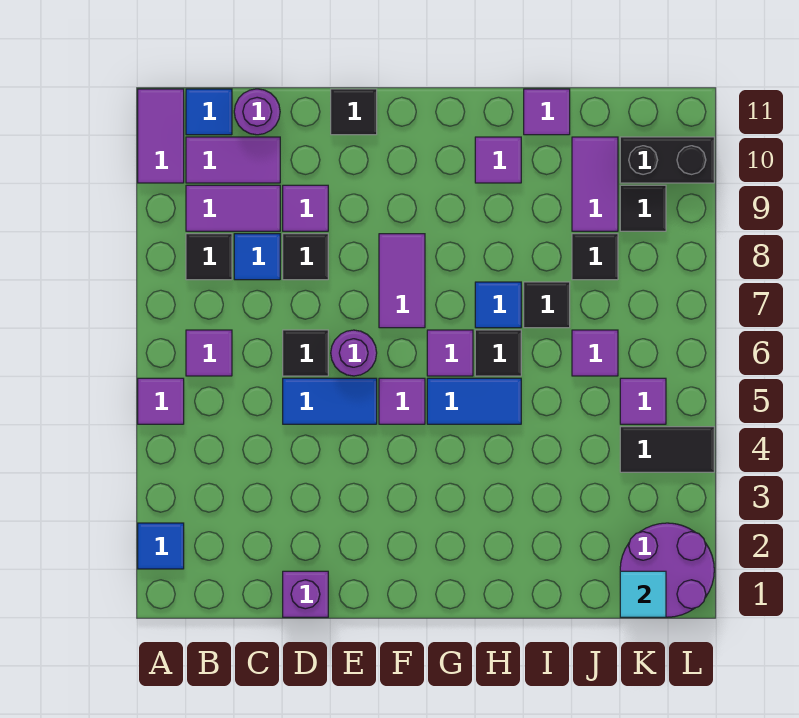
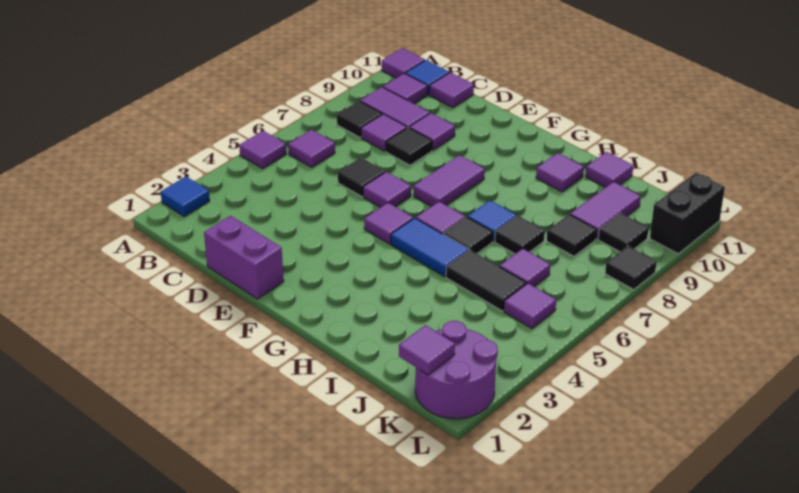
purple 1x2 tile [138,89,184,183] -> purple 1x1 tile [382,48,425,78]
purple 1x2 tile [186,137,280,183] -> purple 1x1 tile [383,73,427,104]
blue 1x1 tile [234,234,280,280] -> purple 1x1 tile [361,114,407,151]
purple 1x1 round brick [234,89,280,135] -> purple 1x1 tile [429,72,474,108]
purple 1x1 brick [283,571,328,617] -> purple 1x2 brick [204,216,284,299]
blue 1x2 tile [283,378,377,424] -> none
purple 1x1 round brick [331,330,377,376] -> purple 1x1 tile [363,172,411,208]
black 1x1 tile [331,89,377,135] -> black 1x1 tile moved to [605,246,657,290]
cyan 1x1 tile [620,571,666,617] -> purple 1x1 tile [399,325,455,375]
black 1x2 tile [620,427,714,472] -> black 1x2 tile moved to [446,250,526,311]
black 1x2 brick [620,137,714,183] -> black 1x2 brick turned to [650,173,725,254]

